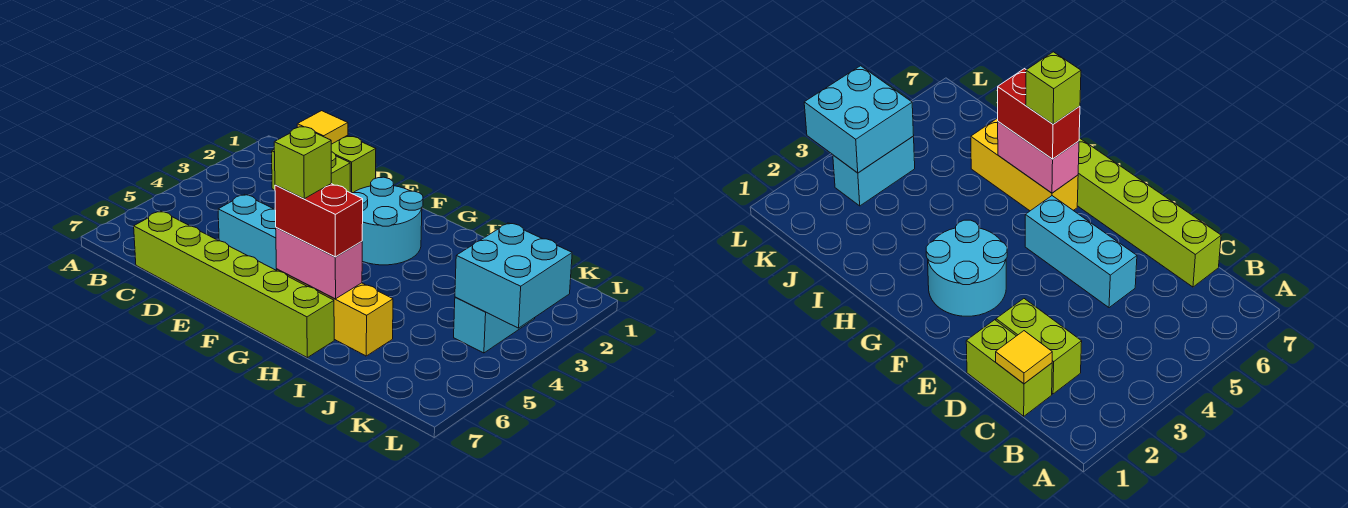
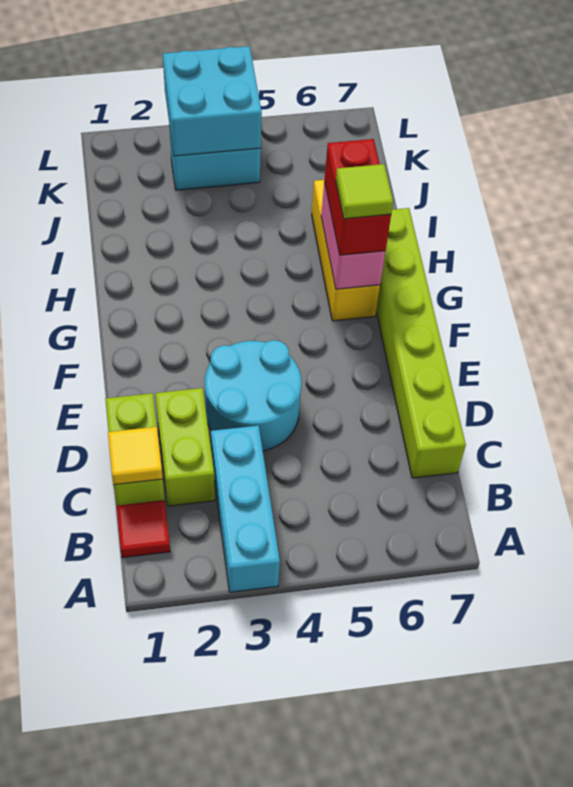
none -> red 1x1 tile [117,500,170,558]
cyan 1x3 brick [218,194,277,270] -> cyan 1x3 brick moved to [211,426,280,592]
cyan 2x2 round brick [352,177,423,265] -> cyan 2x2 round brick moved to [205,340,301,451]
lime 1x1 brick [274,127,331,199] -> lime 1x1 tile [336,164,393,219]

